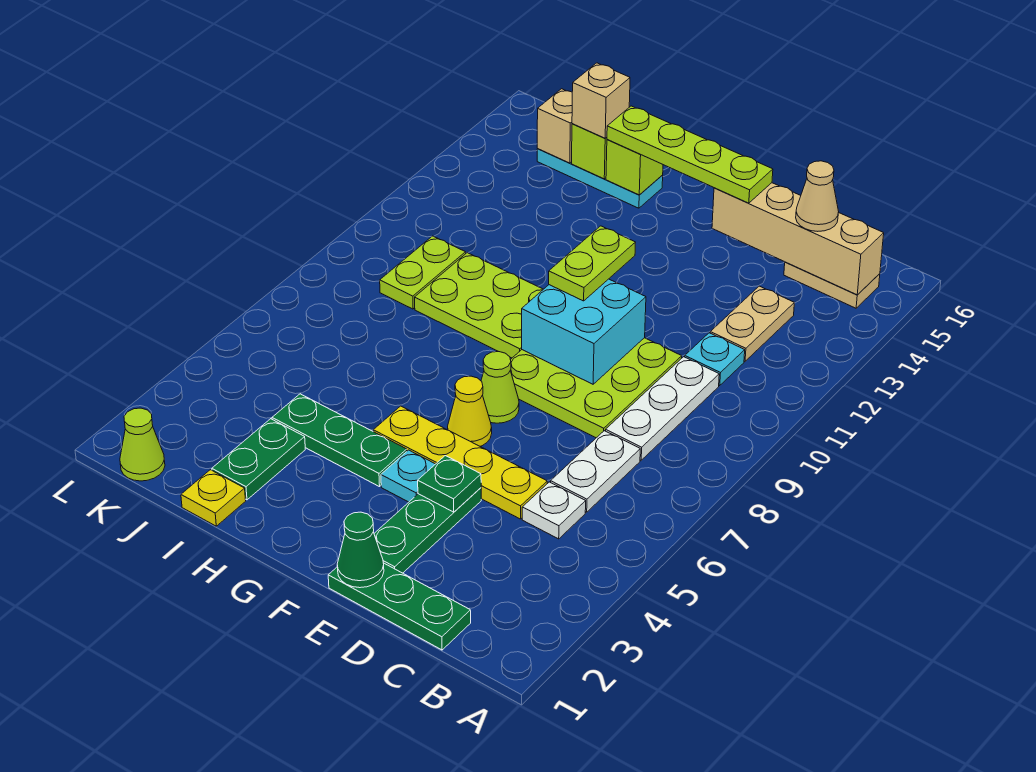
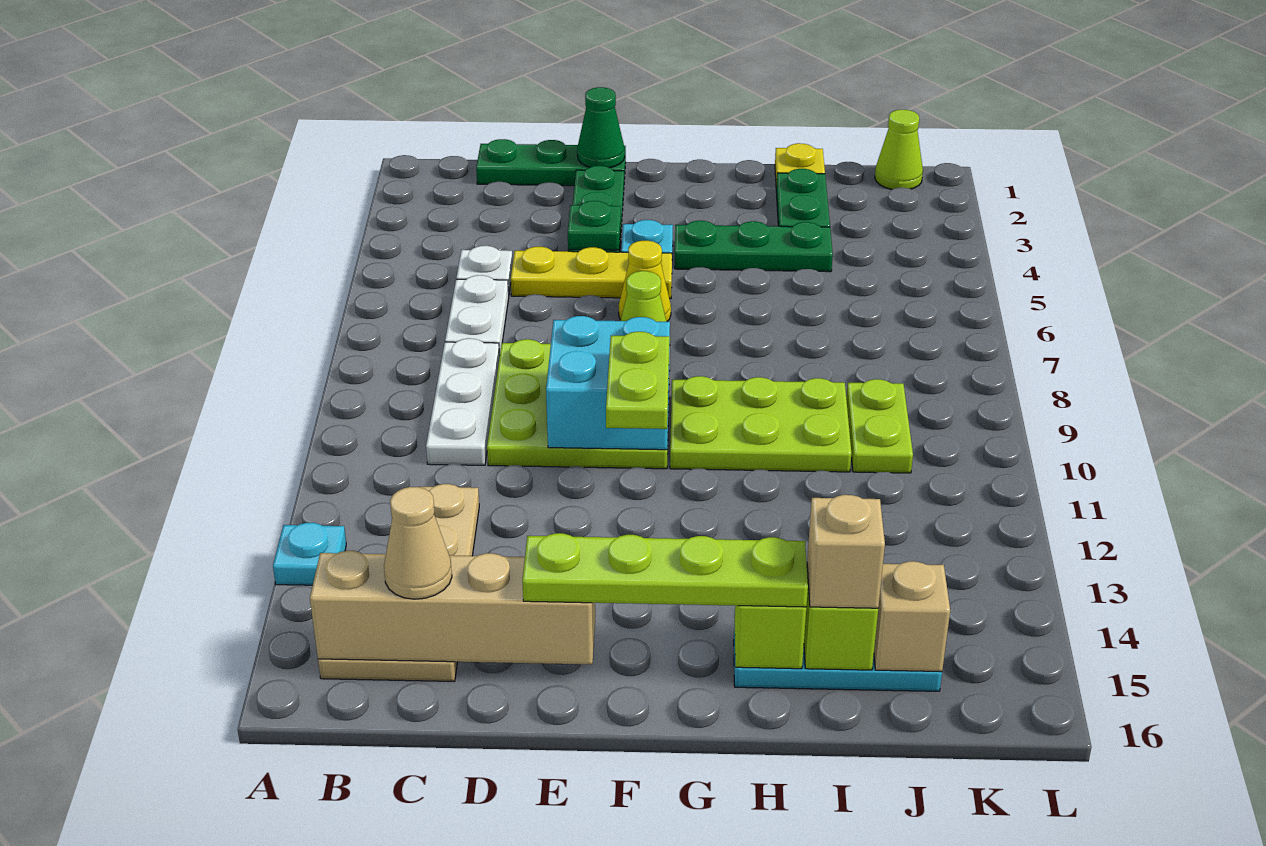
cyan 1x1 plate [685,333,745,386] -> cyan 1x1 plate moved to [273,523,346,585]
yellow 1x4 plate [373,406,547,519] -> yellow 1x3 plate [511,247,672,299]

